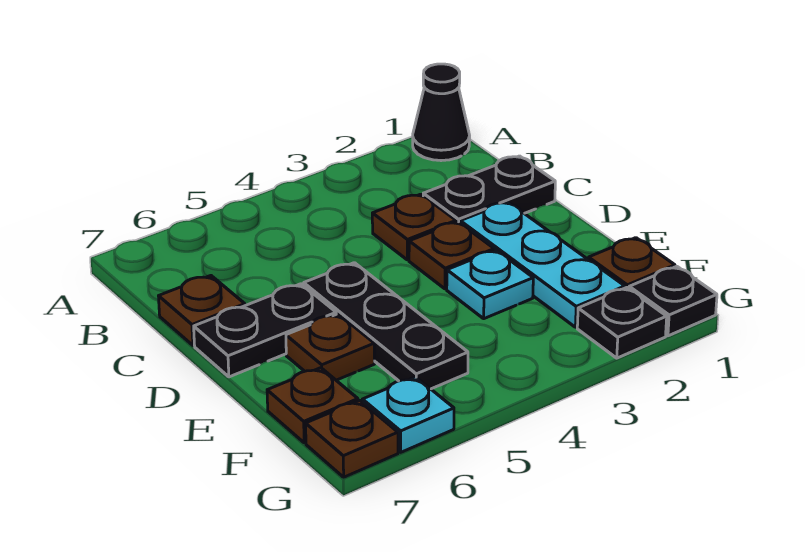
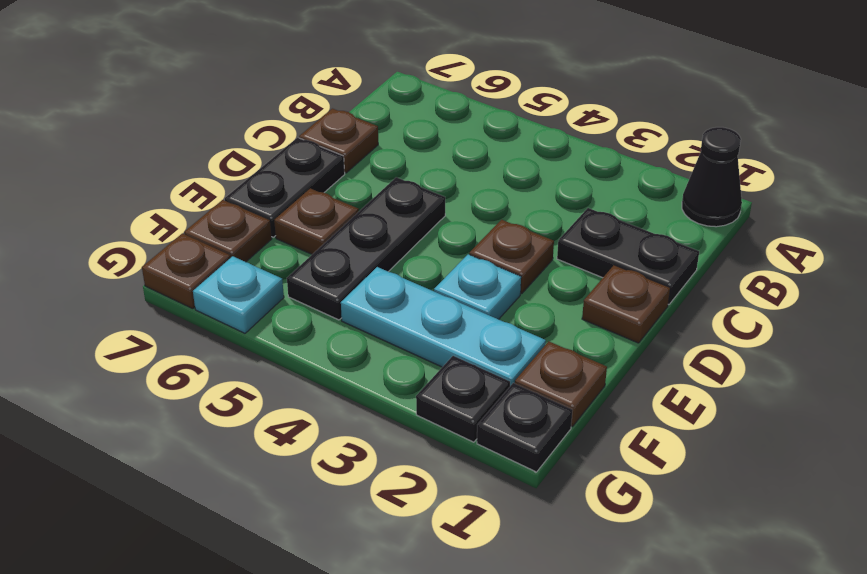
brown 1x1 plate [372,194,456,260] -> brown 1x1 plate moved to [582,265,670,343]
cyan 1x3 plate [460,202,625,327] -> cyan 1x3 plate turned to [341,267,546,386]
black 1x2 plate [194,284,336,377] -> black 1x2 plate turned to [225,138,345,237]

